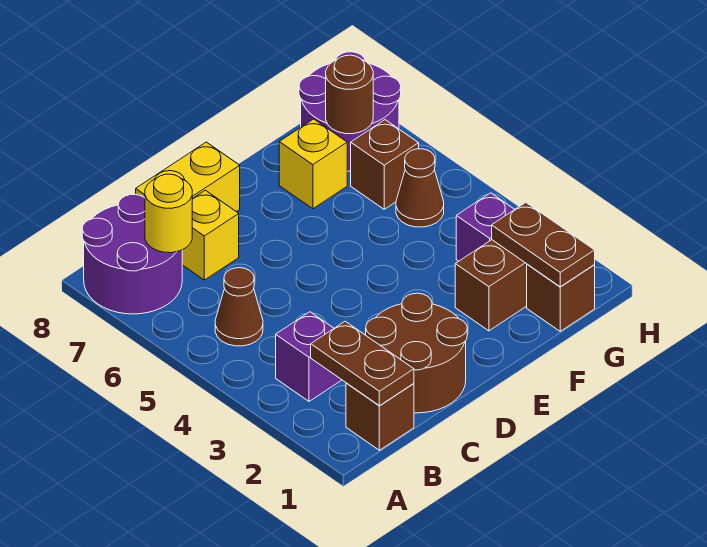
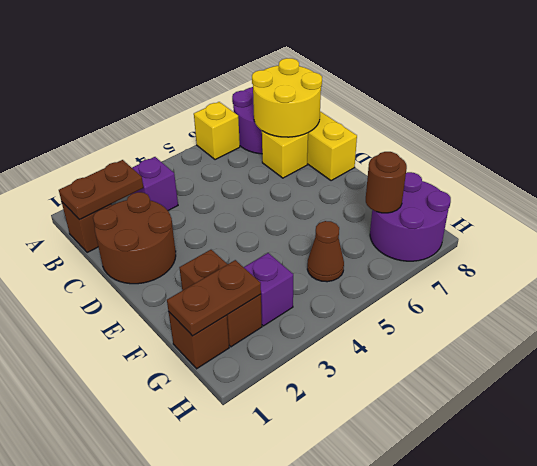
brown 1x1 cone [215,268,263,346] -> none
yellow 1x1 round brick [145,174,192,253] -> yellow 2x2 round brick [252,58,322,137]
yellow 1x1 brick [279,119,347,209] -> yellow 1x1 brick moved to [194,102,240,160]
brown 1x1 brick [351,120,419,209] -> none

